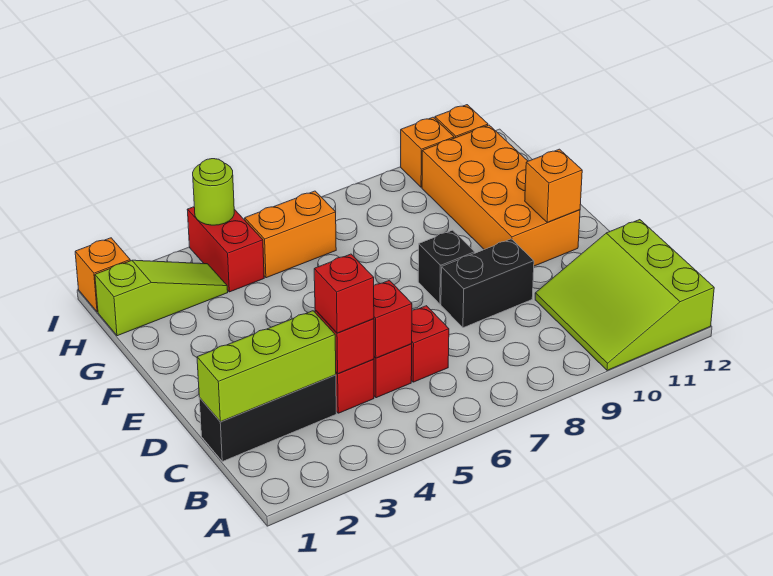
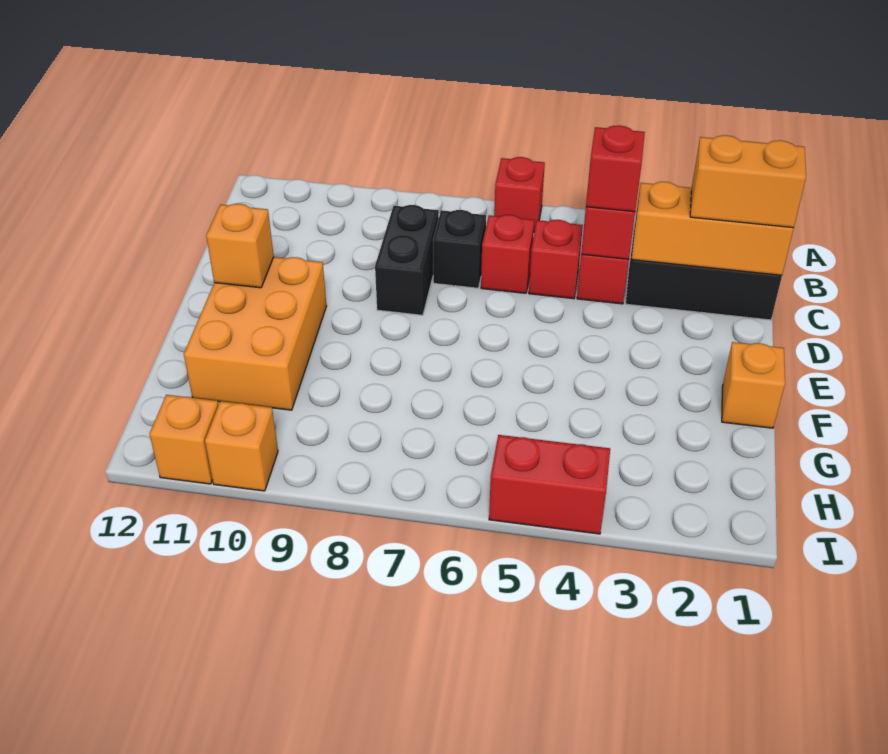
lime 3x3 slope [535,220,714,370] -> none
lime 1x3 brick [197,311,336,422] -> orange 1x3 brick [631,182,794,275]
red 1x1 brick [374,280,412,358] -> red 1x1 brick moved to [494,157,545,232]
black 1x2 brick [441,239,534,328] -> black 1x2 brick turned to [375,205,439,315]
black 1x1 brick [418,230,475,304] -> black 1x1 brick moved to [433,210,486,288]
orange 2x4 brick [422,125,580,266] -> orange 2x3 brick [184,257,326,410]
lime 1x3 slope [95,260,228,336] -> none
red 1x2 brick [187,207,264,292] -> red 1x2 brick turned to [489,435,610,534]
orange 1x2 brick [245,191,336,278] -> orange 1x2 brick moved to [690,135,806,228]
orange 1x1 brick [75,238,130,312] -> orange 1x1 brick moved to [722,342,785,428]
lime 1x1 round brick [193,159,234,225] -> none

